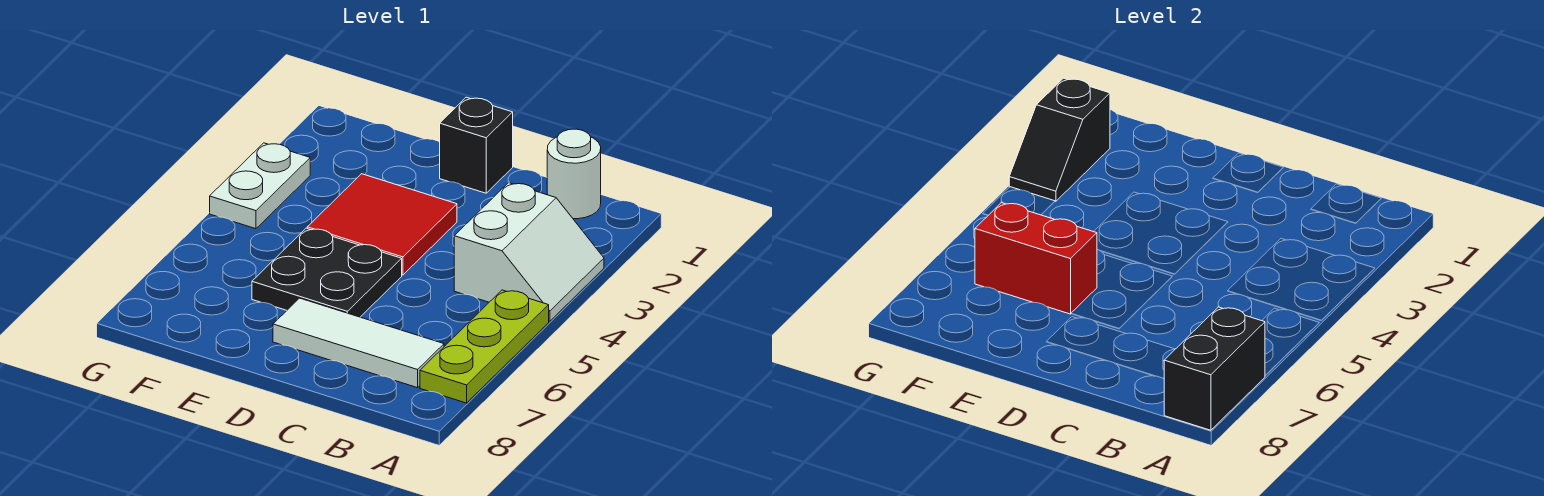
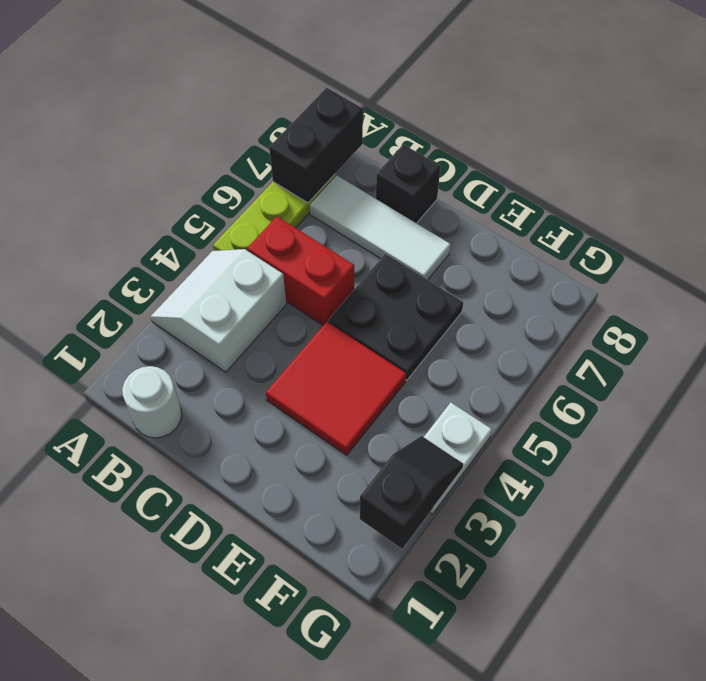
black 1x1 brick [440,97,513,193] -> black 1x1 brick moved to [376,144,441,223]
red 1x2 brick [975,203,1097,314] -> red 1x2 brick moved to [247,216,354,325]

